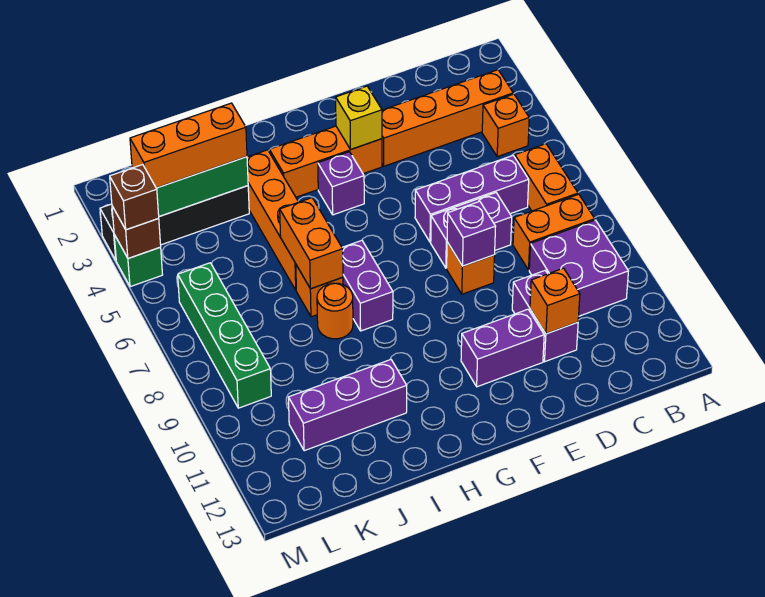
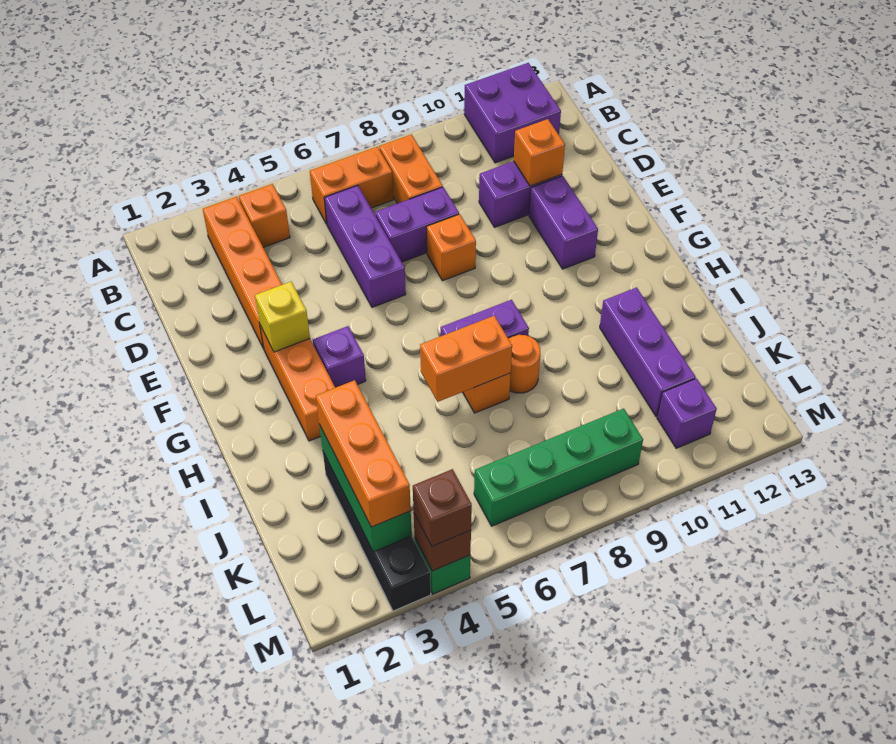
purple 2x2 brick [529,220,628,316] -> purple 2x2 brick moved to [464,63,561,163]
purple 1x2 brick [431,193,512,268] -> purple 1x2 brick turned to [375,187,459,262]
purple 1x1 brick [447,201,496,266] -> purple 1x1 brick moved to [657,378,717,448]
orange 1x4 brick [247,150,298,290] -> none

